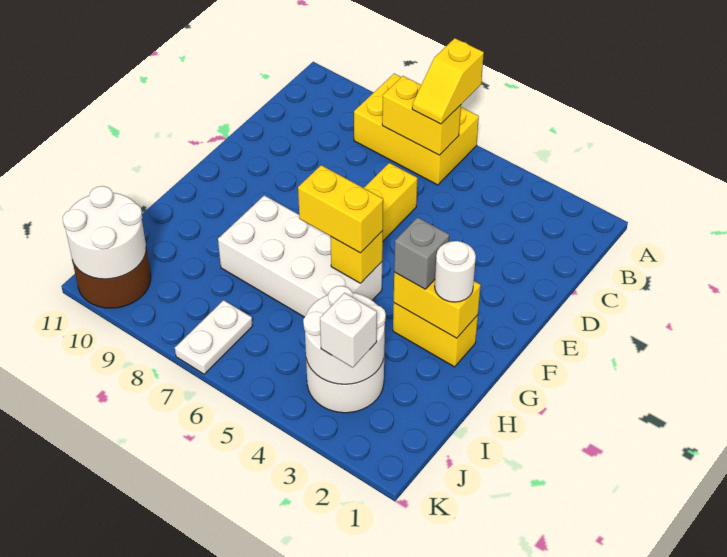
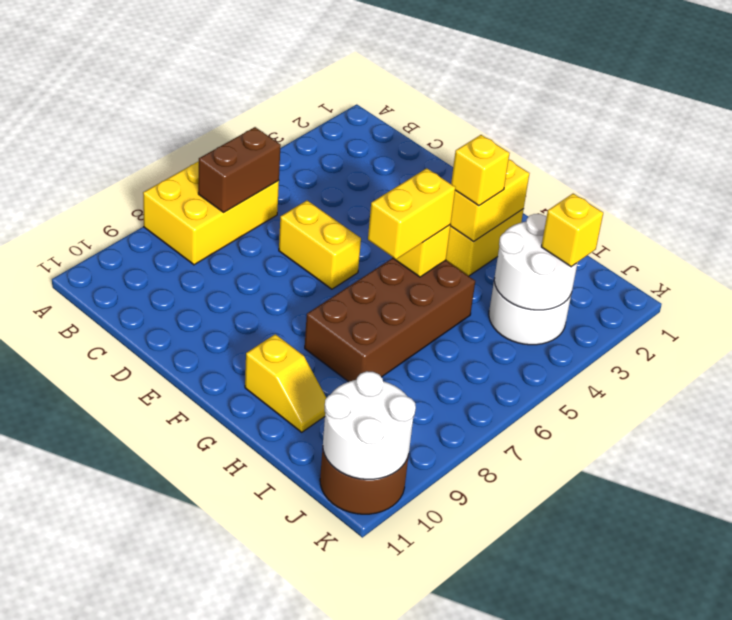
yellow 1x2 slope [412,38,484,124] -> yellow 1x2 slope moved to [245,334,326,432]
yellow 1x2 brick [382,76,461,155] -> brown 1x2 brick [198,127,281,212]
white 1x1 round brick [435,241,476,302] -> none
grey 1x1 brick [394,217,449,289] -> yellow 1x1 brick [451,135,510,206]
white 2x4 brick [218,195,382,317] -> brown 2x4 brick [305,258,475,382]
white 1x1 brick [320,293,377,367] -> yellow 1x1 brick [541,194,603,267]
white 1x2 plate [175,300,253,374] -> none

